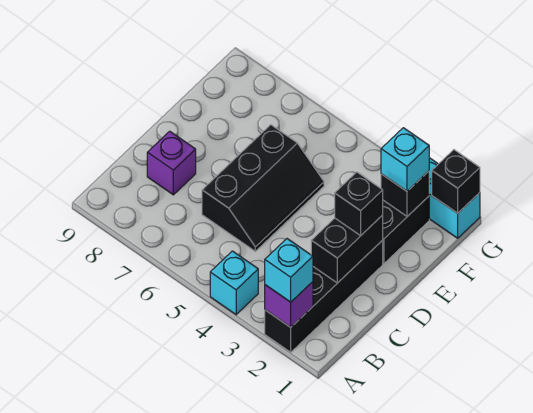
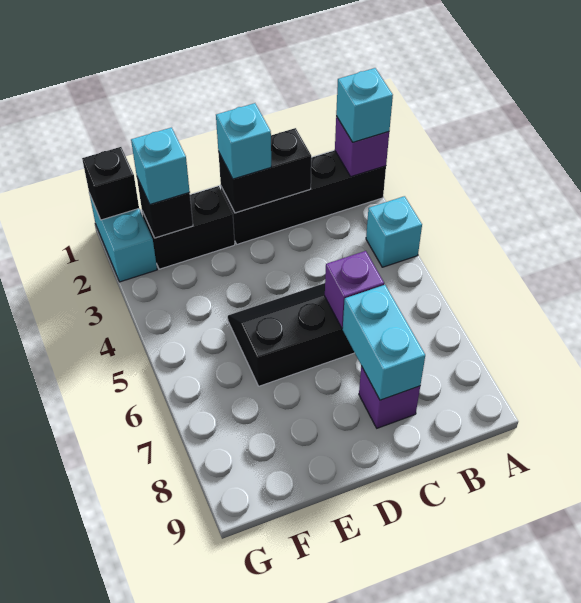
none -> purple 1x1 brick [325,251,384,328]
none -> cyan 1x2 brick [343,285,425,400]
black 1x1 brick [335,172,383,236] -> cyan 1x1 brick [216,103,271,179]

